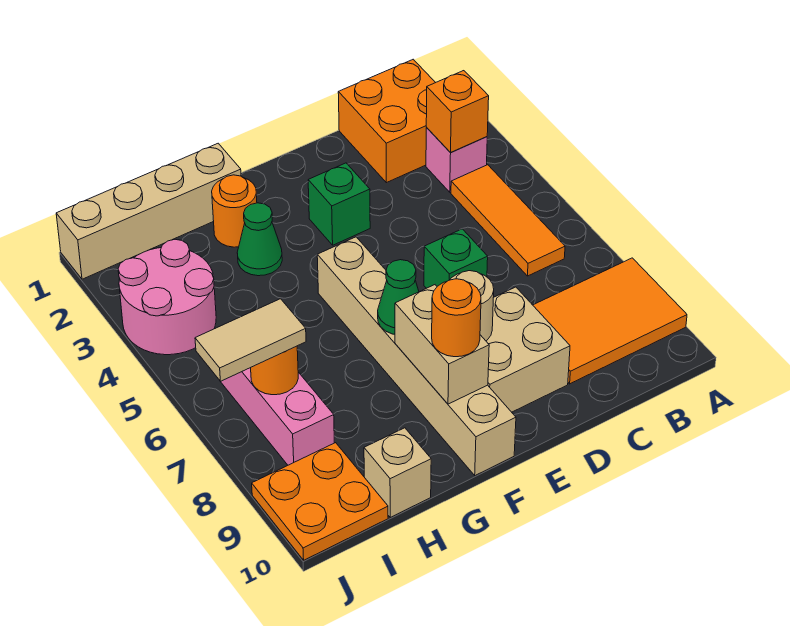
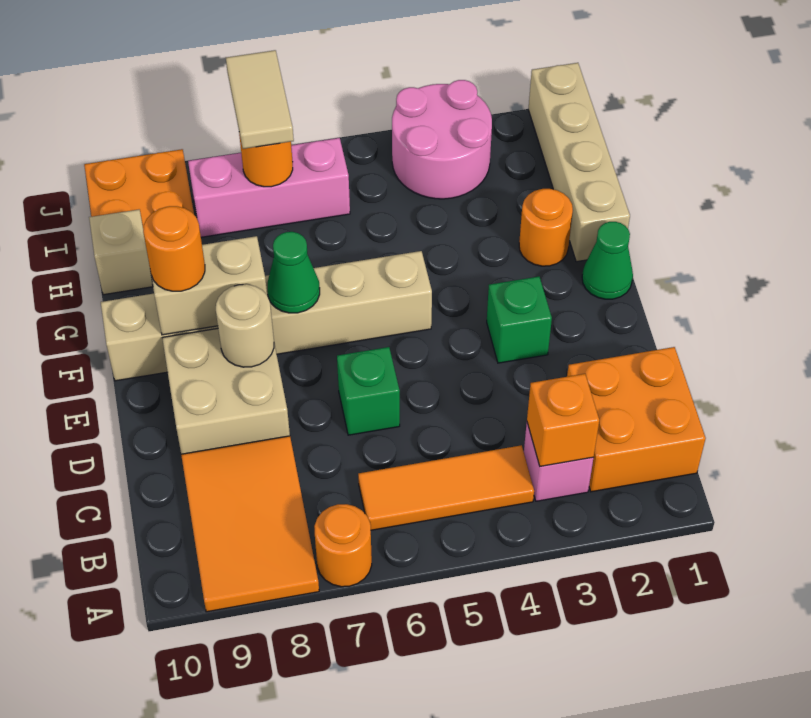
none -> orange 1x1 round brick [314,504,372,587]
green 1x1 cone [237,203,282,276] -> green 1x1 cone moved to [582,222,633,299]

